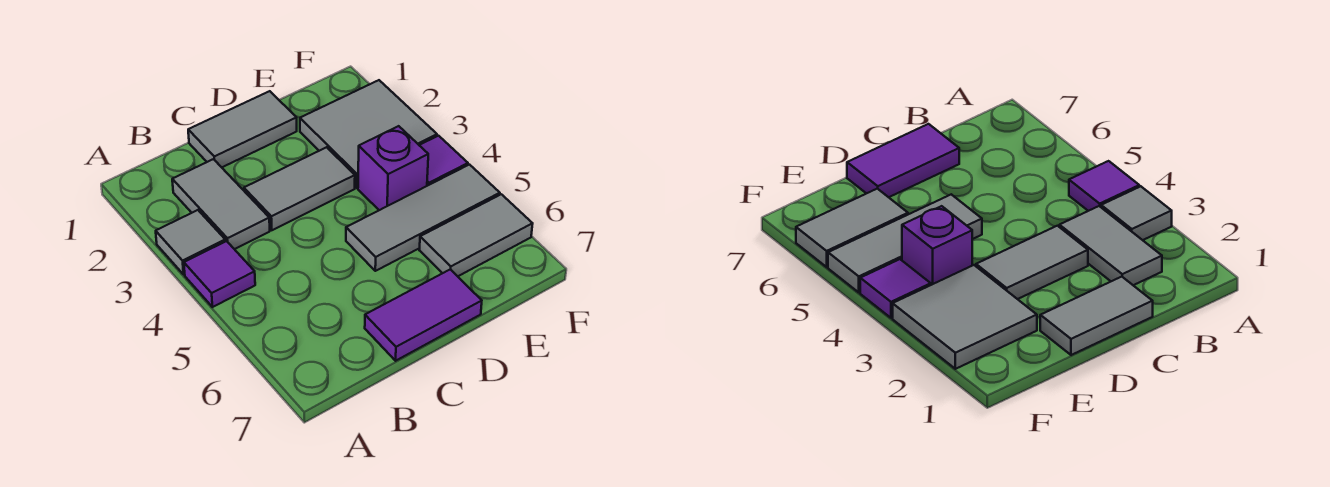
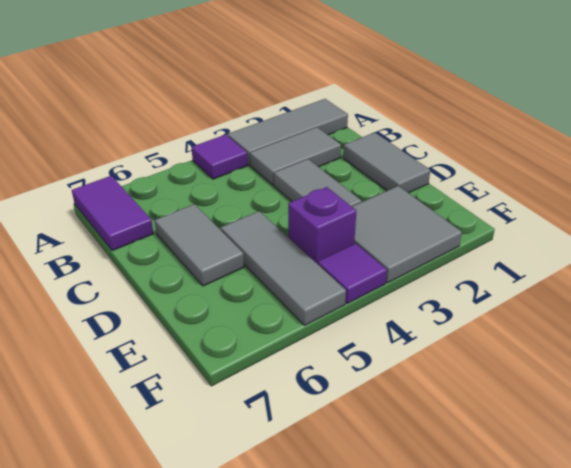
grey 1x1 tile [156,210,225,274] -> grey 1x3 tile [228,99,348,165]
purple 1x2 tile [365,269,482,361] -> purple 1x2 tile moved to [72,176,153,251]
grey 1x2 tile [420,194,533,276] -> grey 1x2 tile moved to [155,204,244,286]

